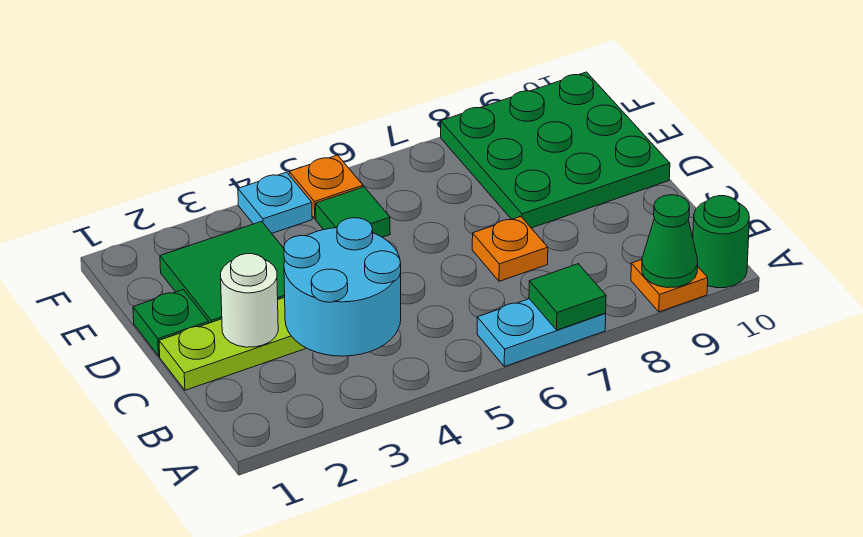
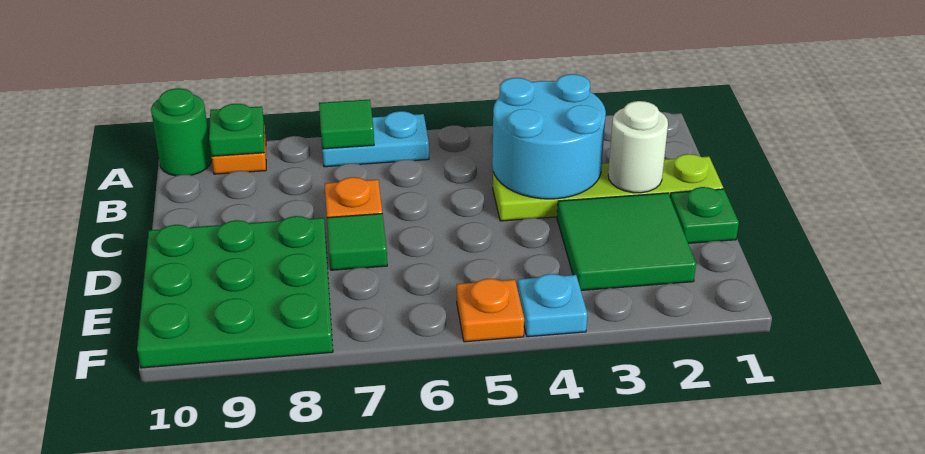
green 1x1 cone [642,195,698,288] -> green 1x1 plate [209,104,264,156]
green 1x1 tile [316,187,390,237] -> green 1x1 tile moved to [327,214,387,270]

